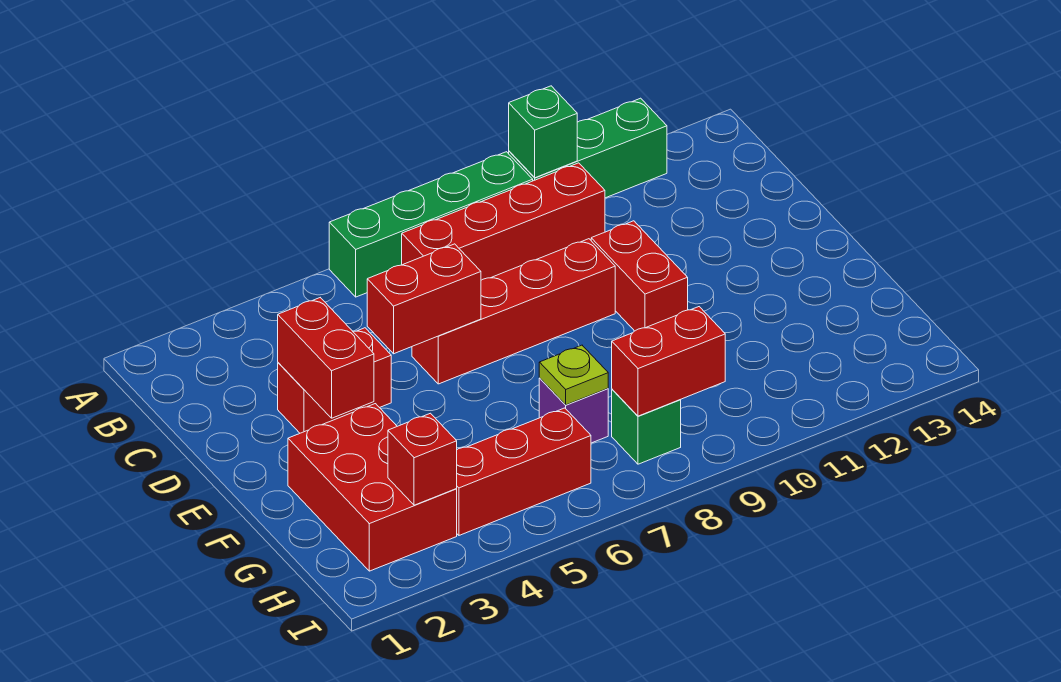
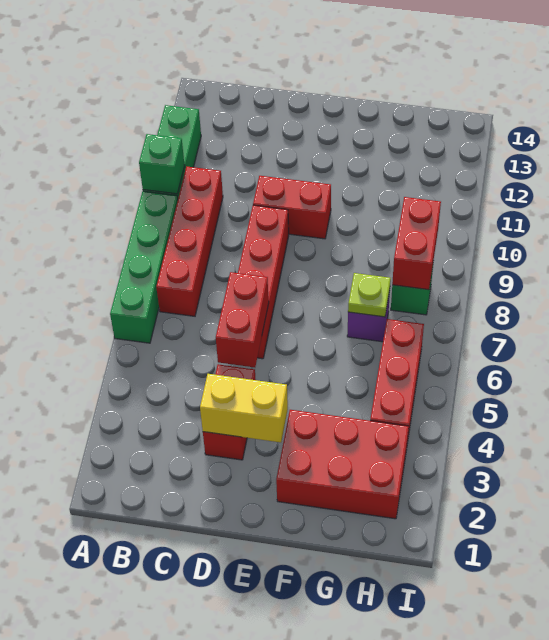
red 1x2 brick [278,298,374,418] -> yellow 1x2 brick [200,374,288,442]
red 1x1 brick [388,413,457,505] -> none

